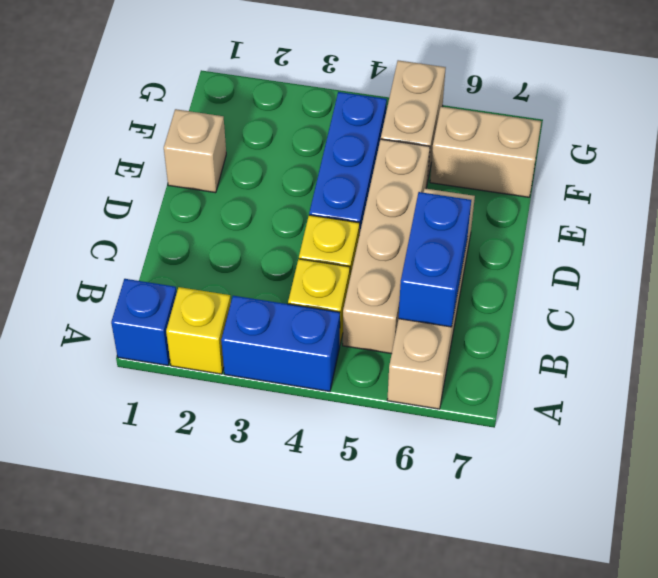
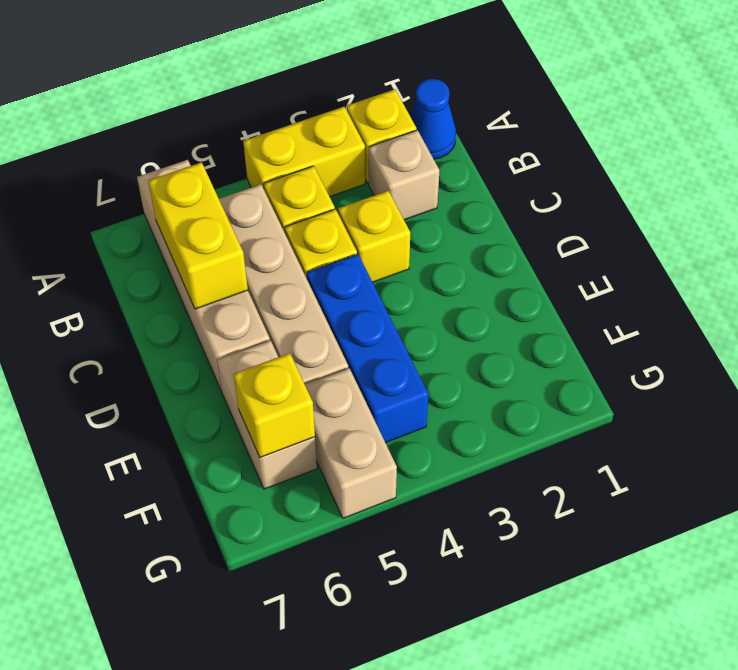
blue 1x1 brick [111,279,177,365] -> blue 1x1 cone [410,79,456,159]
blue 1x2 brick [221,296,340,392] -> yellow 1x2 brick [243,107,365,197]
blue 1x2 brick [399,192,471,327] -> yellow 1x2 brick [148,162,248,309]
none -> yellow 1x1 brick [338,191,410,282]
tan 1x1 brick [164,109,226,193] -> tan 1x1 brick moved to [369,130,439,220]
tan 1x2 brick [430,107,541,197] -> tan 1x2 brick turned to [217,340,317,489]
none -> yellow 1x1 brick [234,353,315,458]

